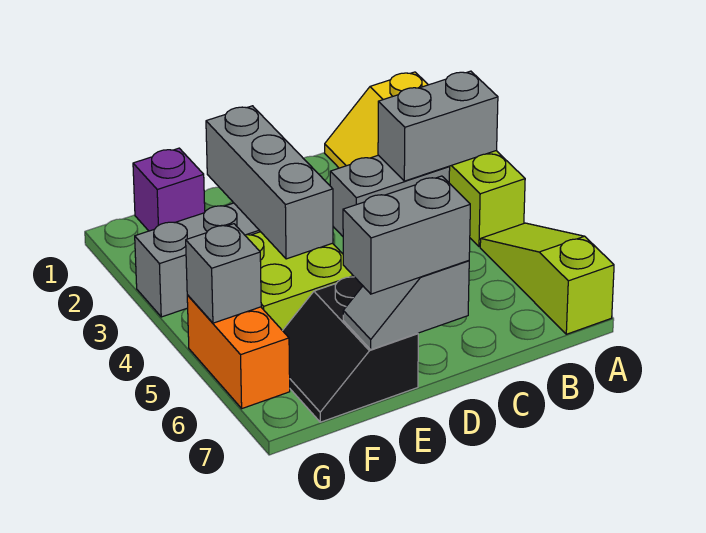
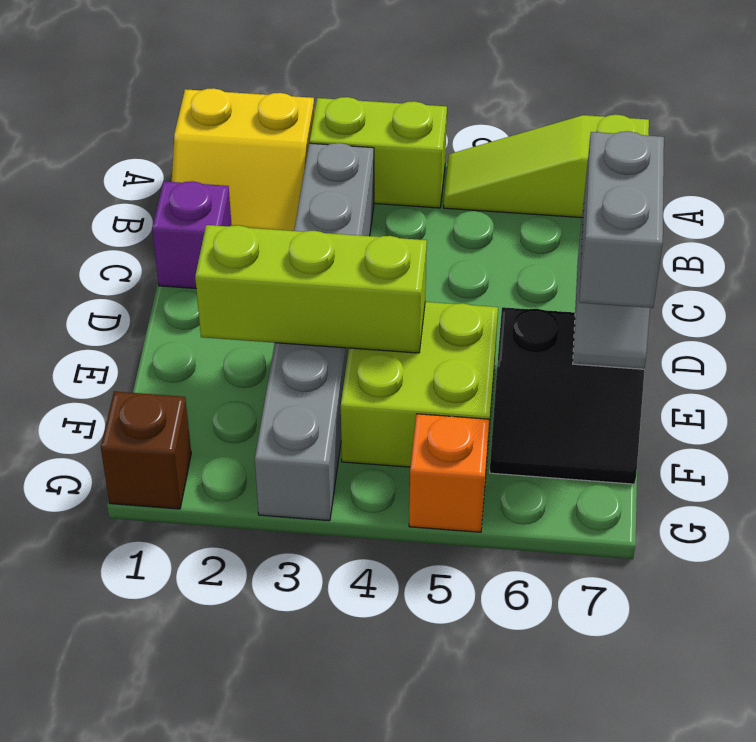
grey 1x2 brick [378,71,498,181] -> none
grey 1x3 brick [206,106,333,259] -> lime 1x3 brick [195,225,427,353]
purple 1x1 brick [133,148,205,231] -> purple 1x1 brick moved to [152,181,232,288]
none -> brown 1x1 brick [101,391,191,509]
orange 1x2 brick [187,295,290,408] -> orange 1x1 brick [409,414,489,532]
grey 1x1 brick [186,224,261,323] -> none

